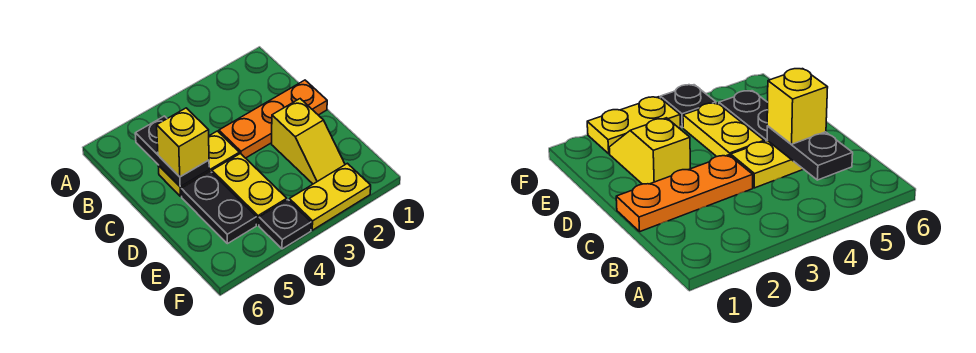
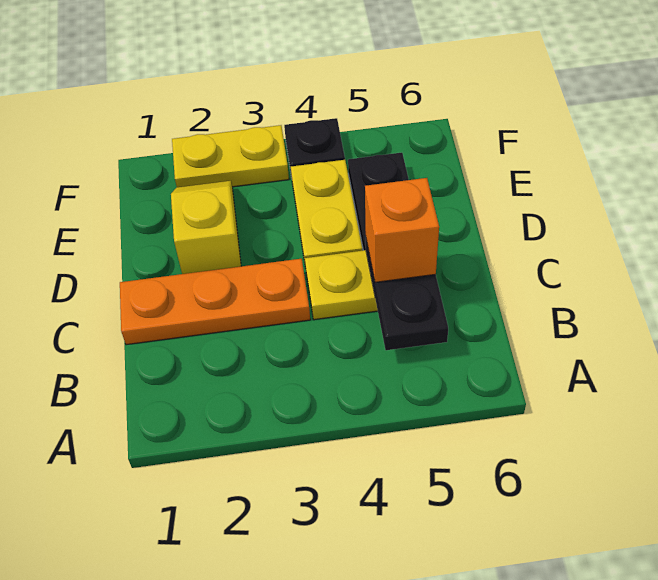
yellow 1x1 brick [157,108,209,177] -> orange 1x1 brick [365,178,439,282]

